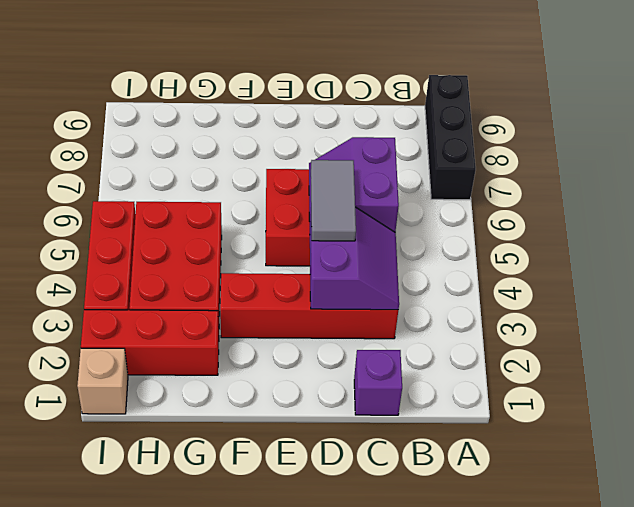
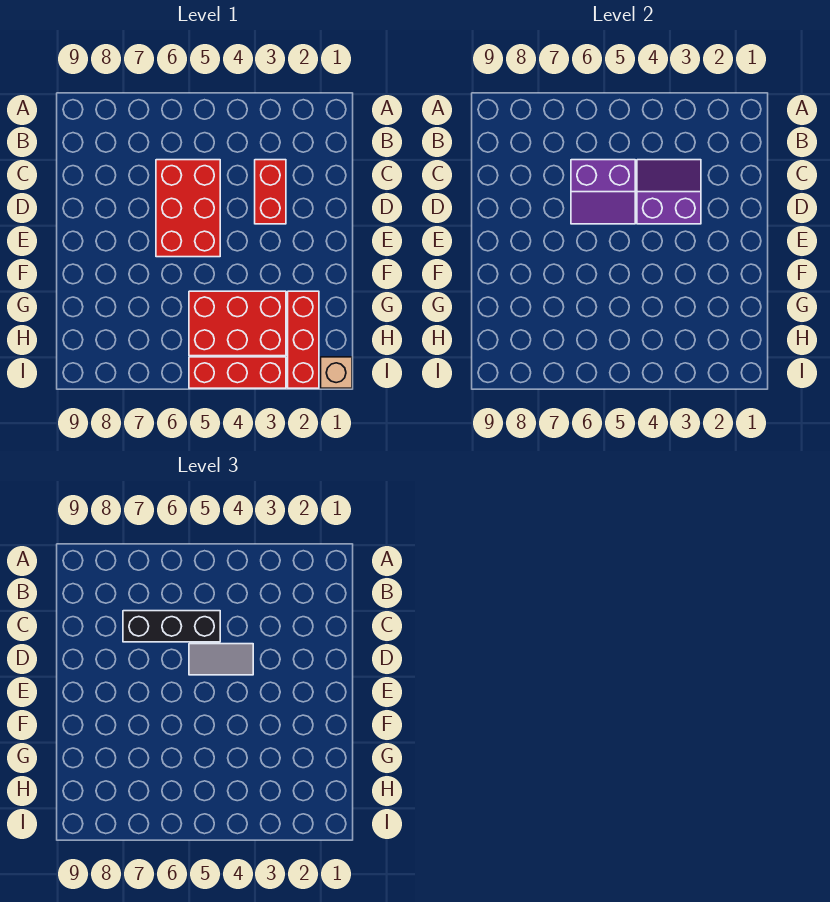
black 1x3 brick [425,75,476,200] -> black 1x3 brick moved to [123,611,220,642]
purple 1x1 brick [354,350,402,415] -> none
red 1x4 brick [220,273,398,339] -> red 1x2 brick [255,160,286,224]

